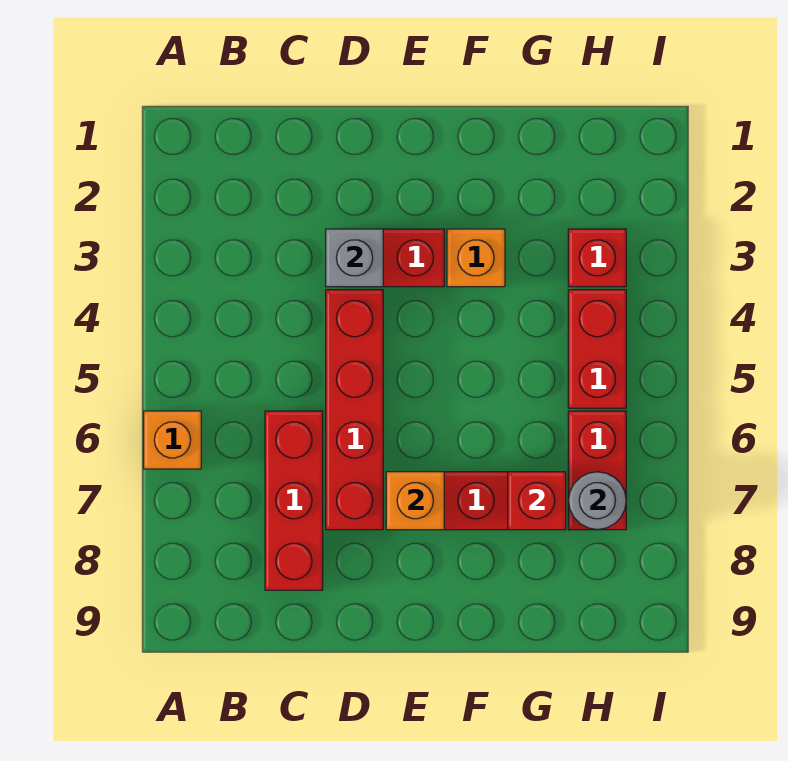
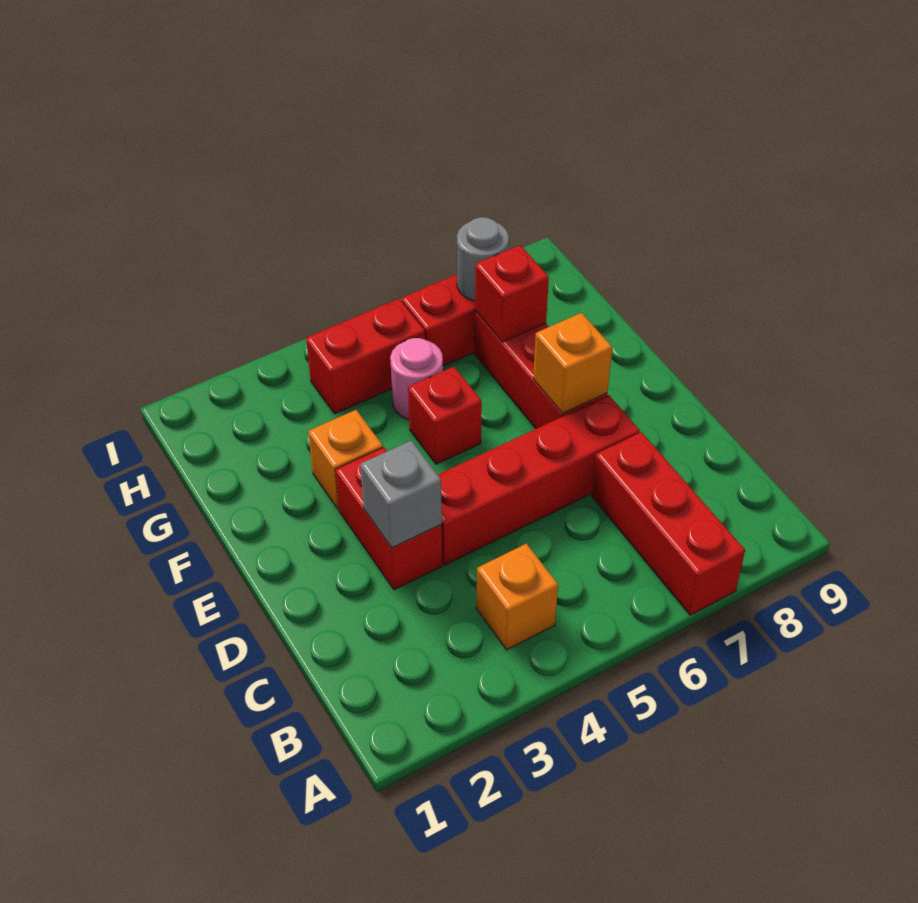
orange 1x1 brick [144,411,201,469] -> orange 1x1 brick moved to [476,544,558,650]
red 1x3 brick [265,411,323,590] -> red 1x3 brick turned to [592,432,745,615]
none -> pink 1x1 round brick [390,338,443,420]
red 1x1 brick [568,229,626,287] -> red 1x1 brick moved to [408,367,482,464]

